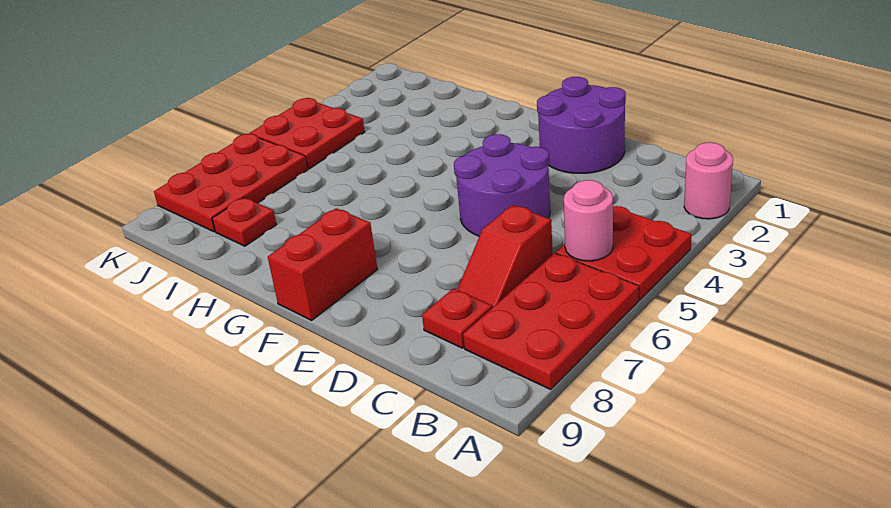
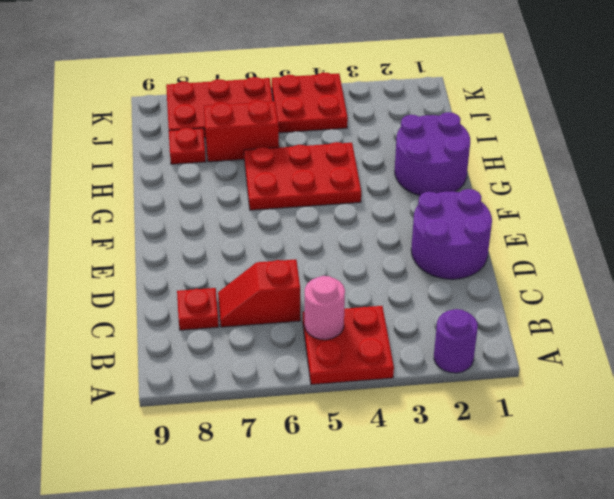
pink 1x1 round brick [684,142,733,219] -> purple 1x1 round brick [434,309,478,373]
red 2x3 plate [463,253,639,389] -> red 2x3 plate moved to [244,142,361,210]
purple 2x2 round brick [454,134,550,236] -> purple 2x2 round brick moved to [395,112,470,195]
red 1x2 brick [268,208,378,320] -> red 1x2 brick moved to [204,100,279,162]

